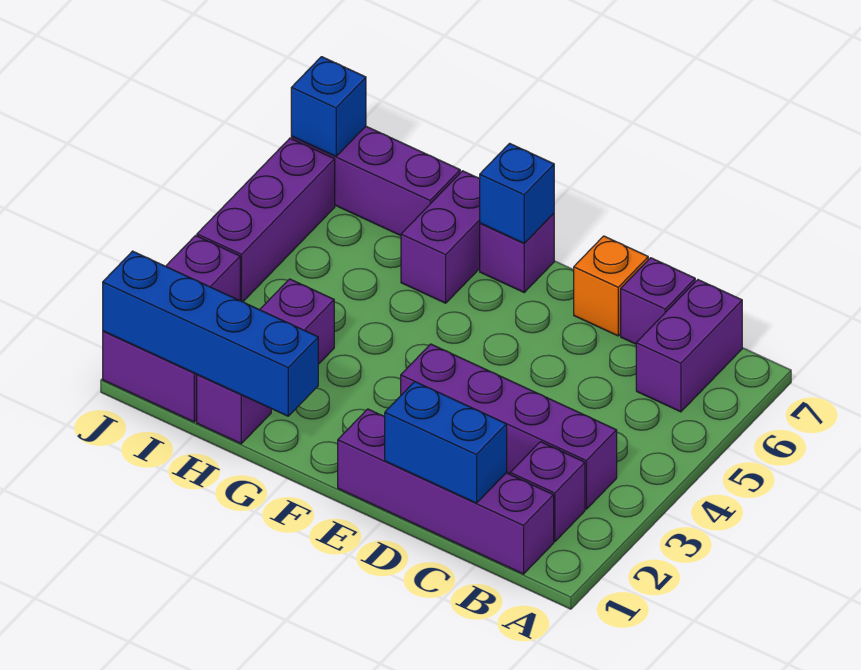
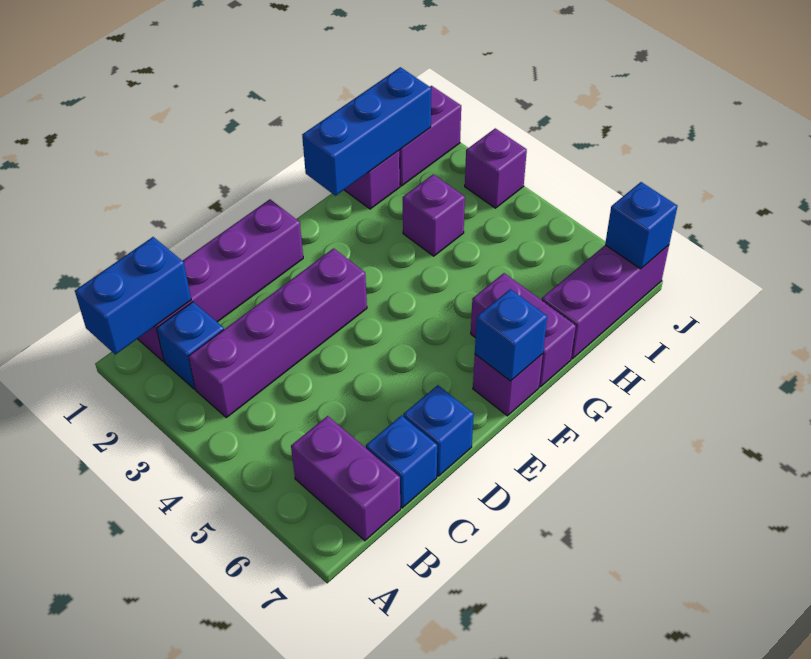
purple 1x1 brick [510,442,585,542] -> blue 1x1 brick [157,302,224,389]
blue 1x2 brick [385,382,507,503] -> blue 1x2 brick moved to [75,237,191,354]
purple 1x1 brick [621,258,695,344] -> blue 1x1 brick [366,416,437,508]
orange 1x1 brick [574,236,648,336] -> blue 1x1 brick [403,385,474,476]
blue 1x4 brick [103,251,318,416] -> blue 1x3 brick [302,67,431,196]
purple 1x3 brick [197,138,335,302] -> none

